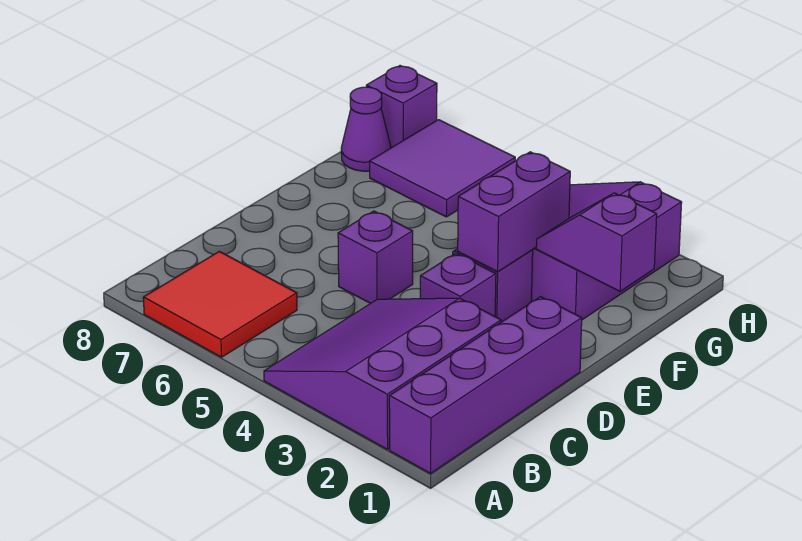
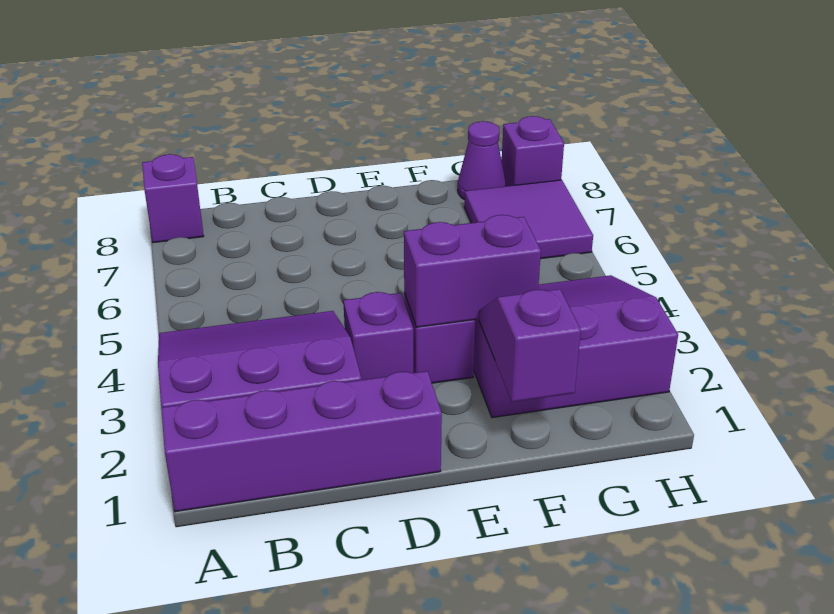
red 2x2 tile [143,251,297,357] -> none
purple 1x1 brick [338,211,413,304] -> purple 1x1 brick moved to [142,154,203,243]

